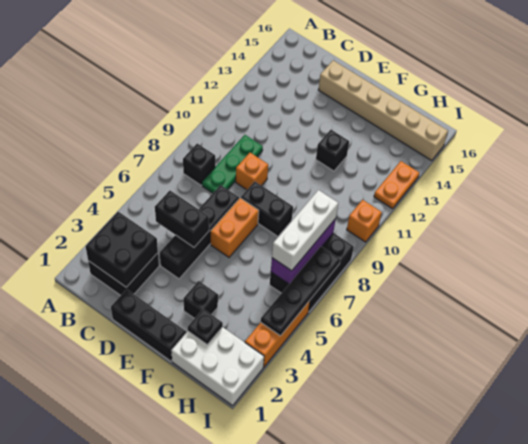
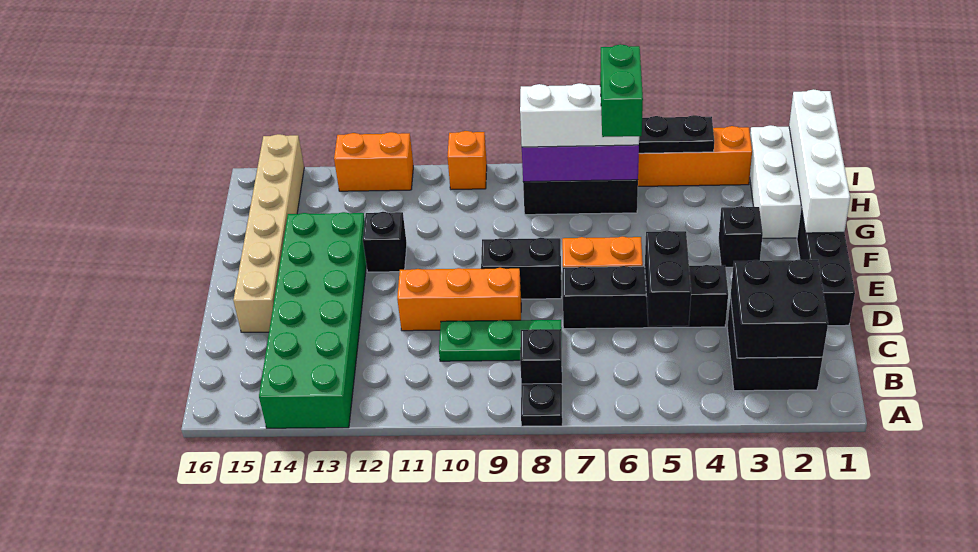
none -> green 2x6 brick [259,212,366,428]
orange 1x1 brick [236,153,268,190] -> orange 1x3 brick [397,268,521,331]
black 1x2 brick [241,182,293,236] -> black 1x2 brick turned to [481,238,561,299]
none -> white 1x4 brick [789,89,850,233]
black 1x1 plate [188,309,223,344] -> black 1x1 plate moved to [521,384,562,426]
none -> green 1x2 brick [600,44,643,137]
orange 1x2 plate [374,161,419,209] -> orange 1x2 brick [334,132,413,191]

